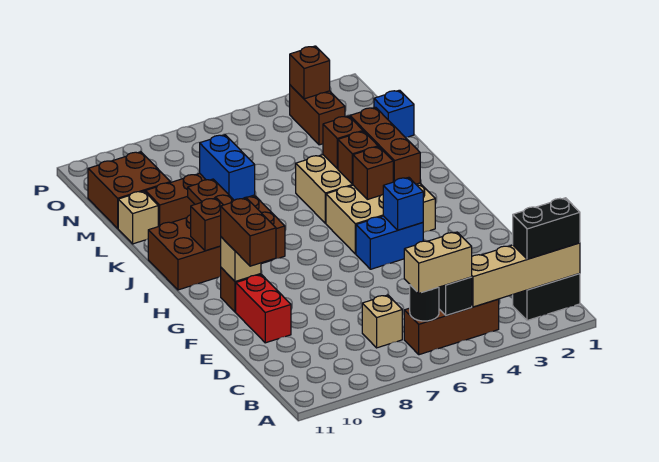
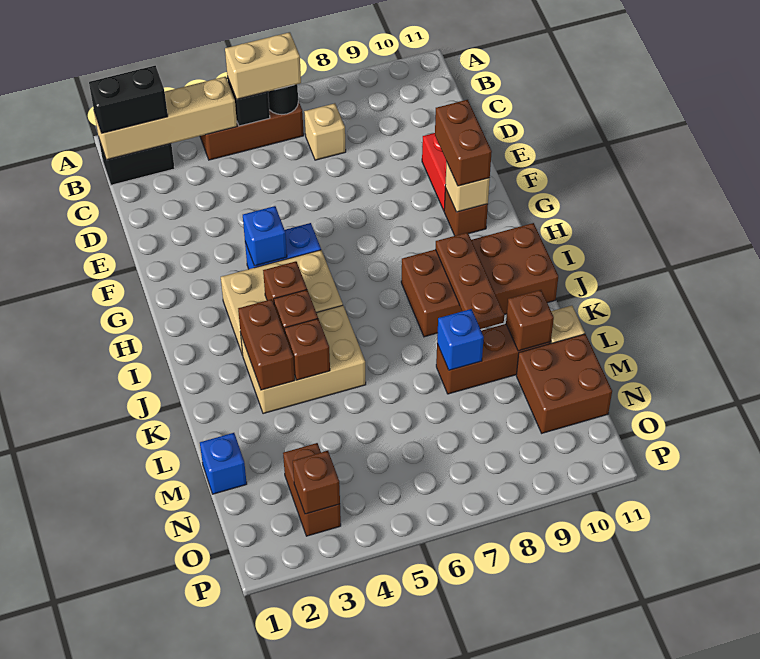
brown 1x3 brick [350,107,420,184] -> brown 1x2 brick [238,299,295,390]
brown 1x1 brick [191,198,223,251] -> brown 1x1 brick moved to [506,290,554,351]
blue 1x2 brick [200,135,255,200] -> blue 1x1 brick [437,309,484,370]

